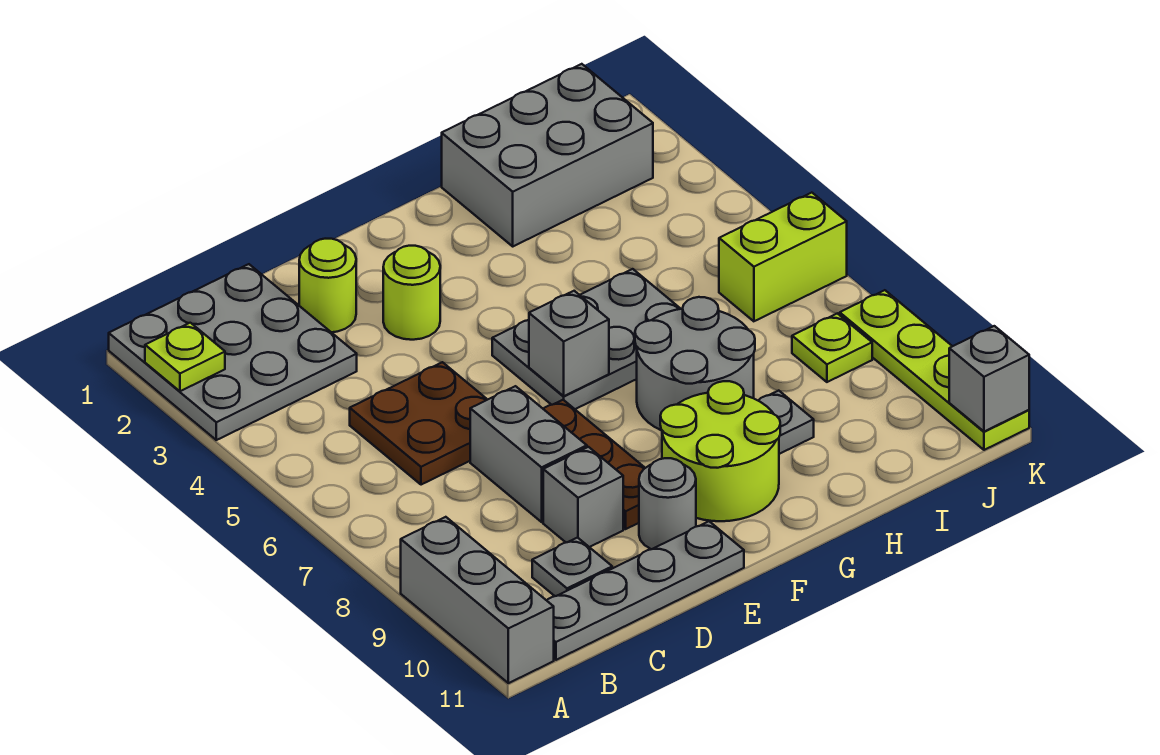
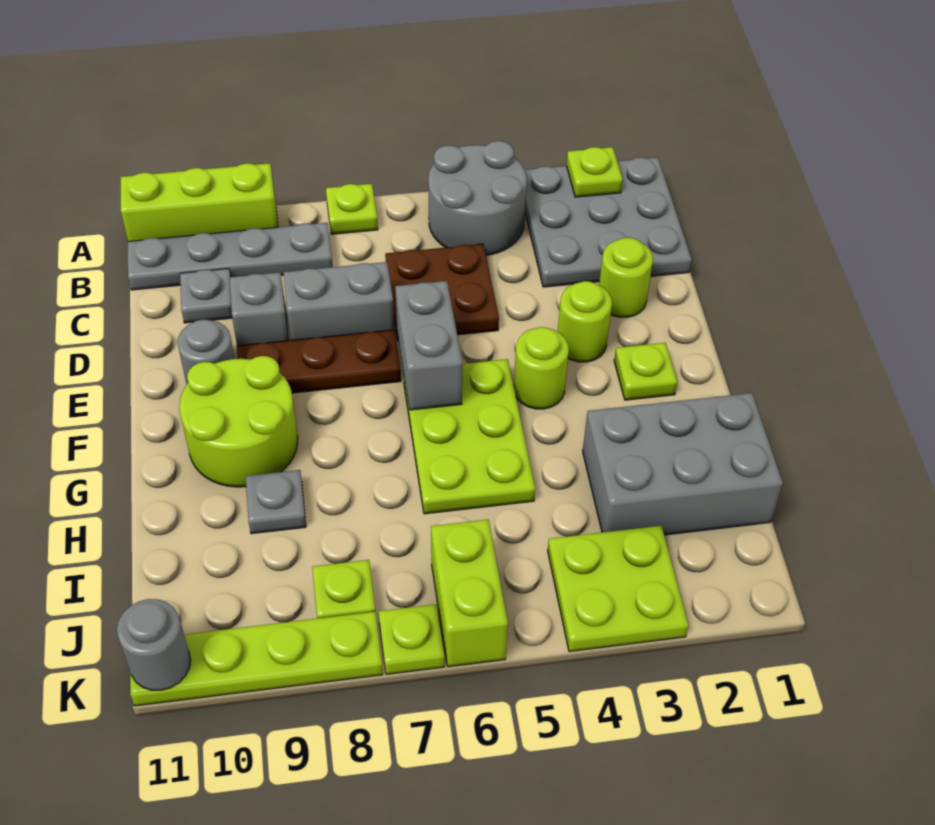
none -> lime 1x1 plate [326,184,378,234]
grey 1x3 brick [401,517,554,683] -> lime 1x3 brick [121,163,278,241]
grey 1x4 plate [547,521,744,660] -> grey 1x4 plate turned to [128,223,333,290]
none -> lime 1x1 plate [614,343,677,400]
none -> lime 1x1 round brick [514,327,569,409]
grey 2x3 plate [492,269,680,409] -> lime 2x3 plate [403,359,535,514]
grey 1x1 brick [529,291,609,396] -> grey 1x2 brick [395,281,462,410]
grey 2x2 round brick [635,297,755,431] -> grey 2x2 round brick moved to [428,141,527,255]
grey 2x3 brick [442,64,653,246] -> grey 2x3 brick turned to [583,393,783,535]
none -> lime 2x2 plate [548,526,689,652]
none -> lime 1x1 plate [379,604,444,674]
grey 1x1 brick [949,326,1029,432] -> grey 1x1 round brick [117,599,191,690]

